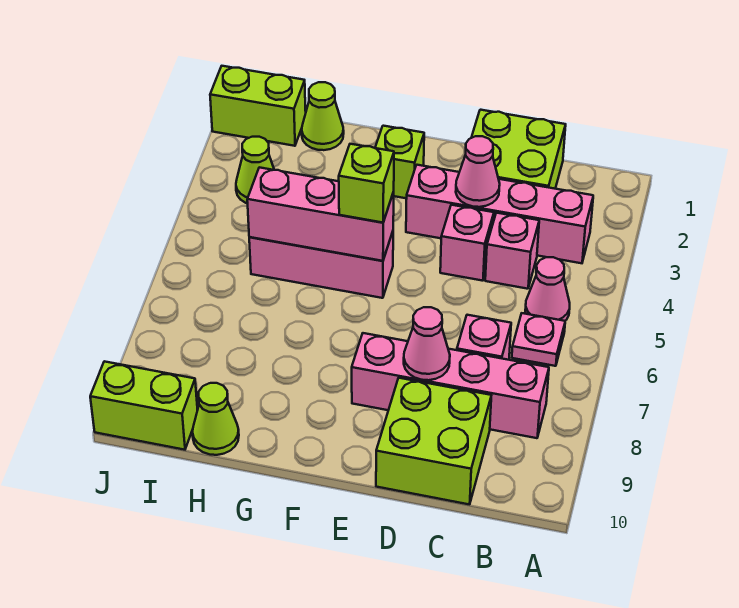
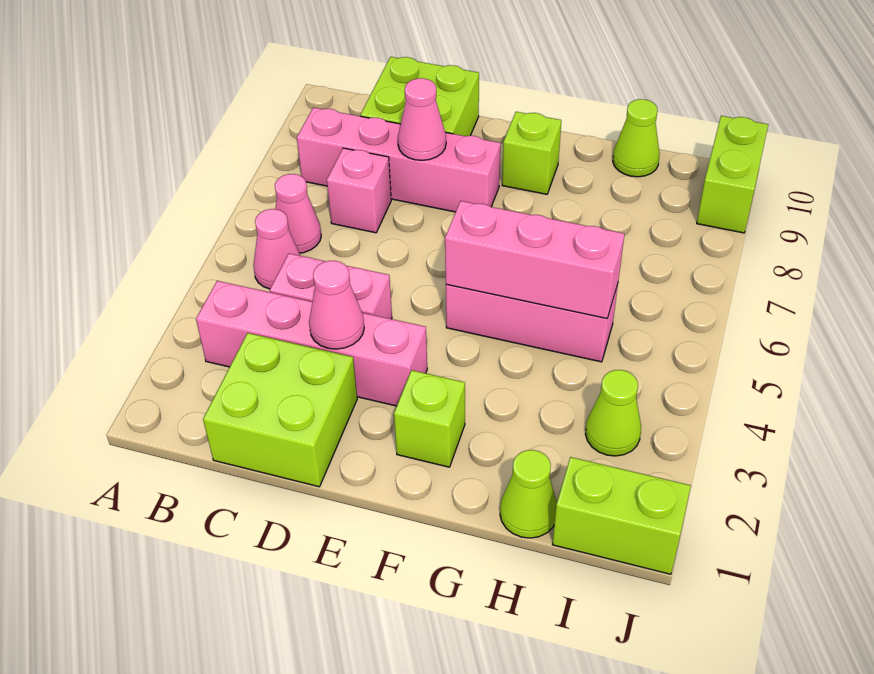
pink 1x1 plate [512,313,565,366] -> pink 1x1 cone [275,174,321,253]
lime 1x1 brick [339,144,394,223] -> lime 1x1 brick moved to [502,112,561,194]
lime 1x2 brick [90,361,198,450] -> lime 1x2 brick turned to [697,116,768,233]

